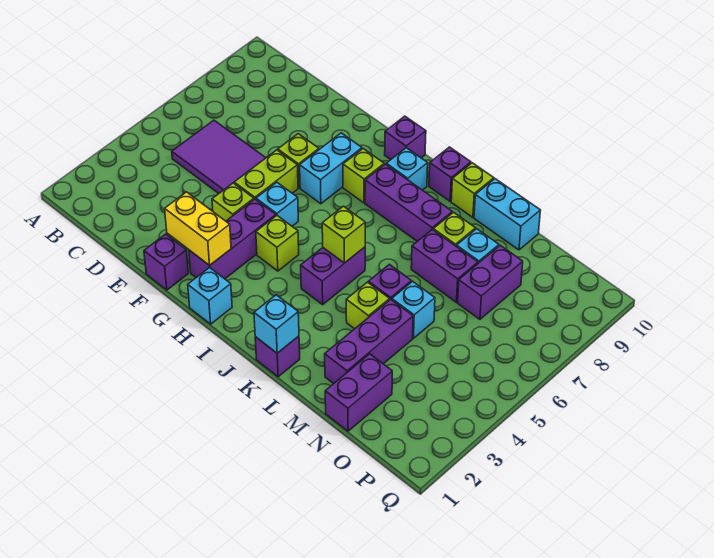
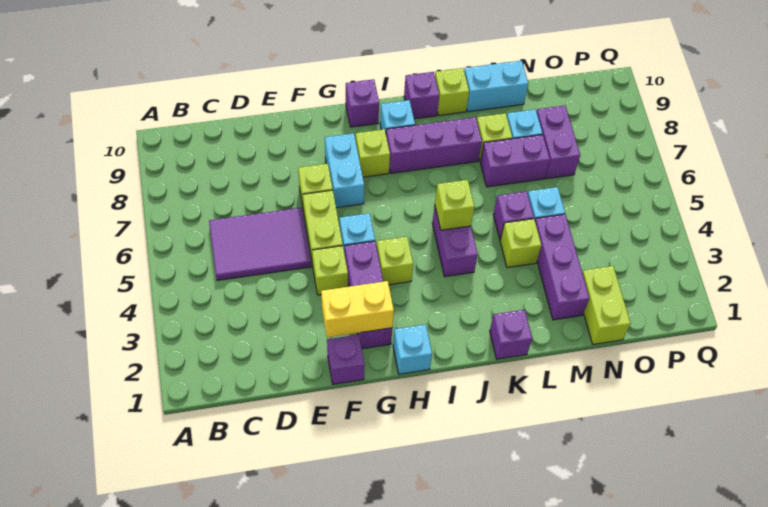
cyan 1x1 brick [254,295,299,353] -> none
purple 1x2 brick [325,354,392,431] -> lime 1x2 brick [582,266,631,344]

